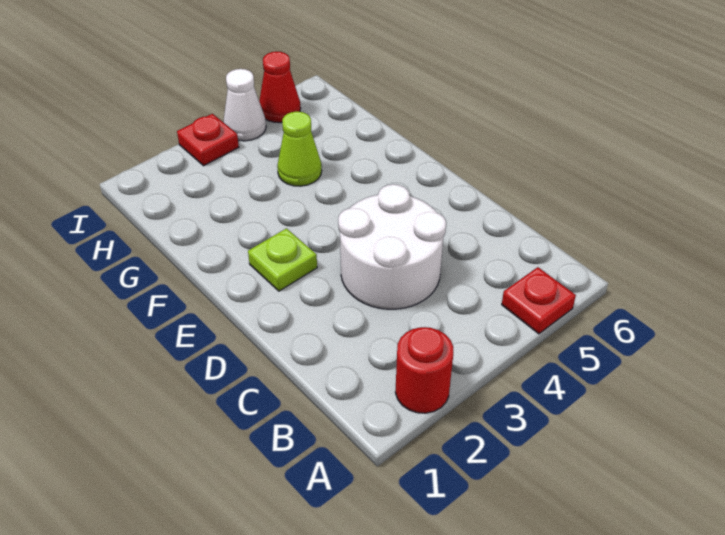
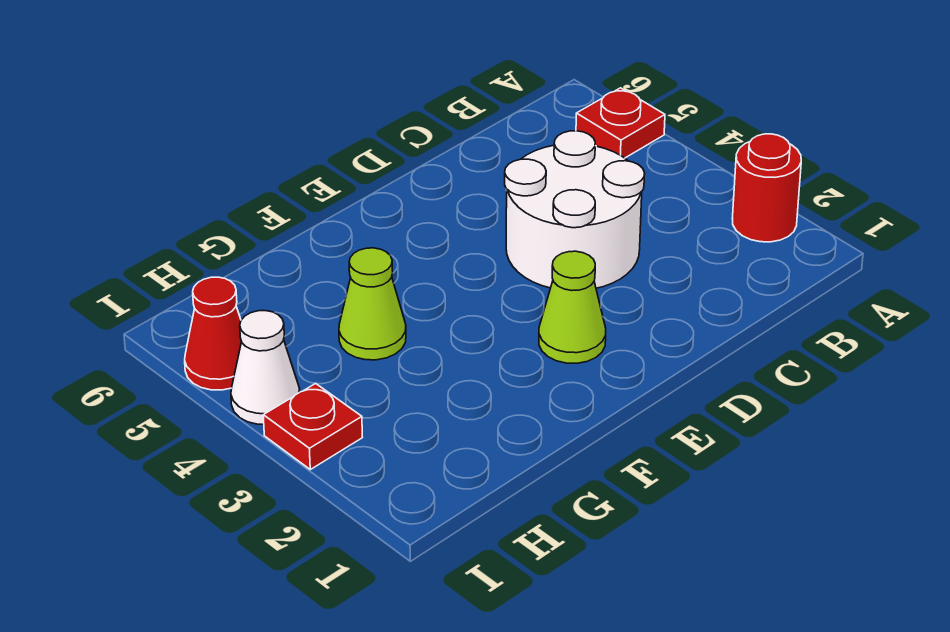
lime 1x1 plate [248,228,317,291] -> lime 1x1 cone [539,251,606,363]

